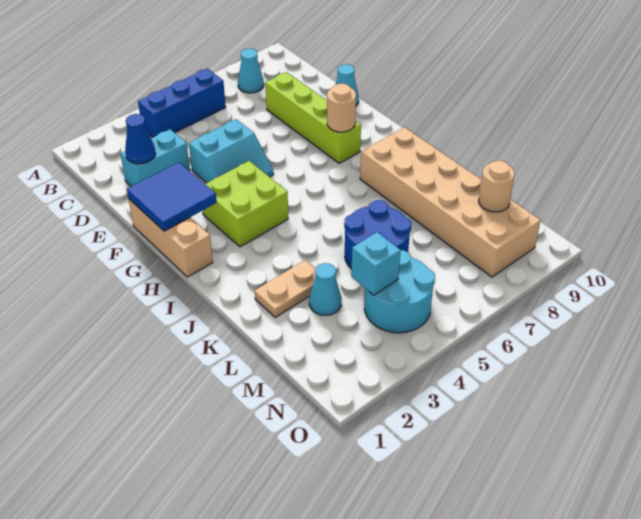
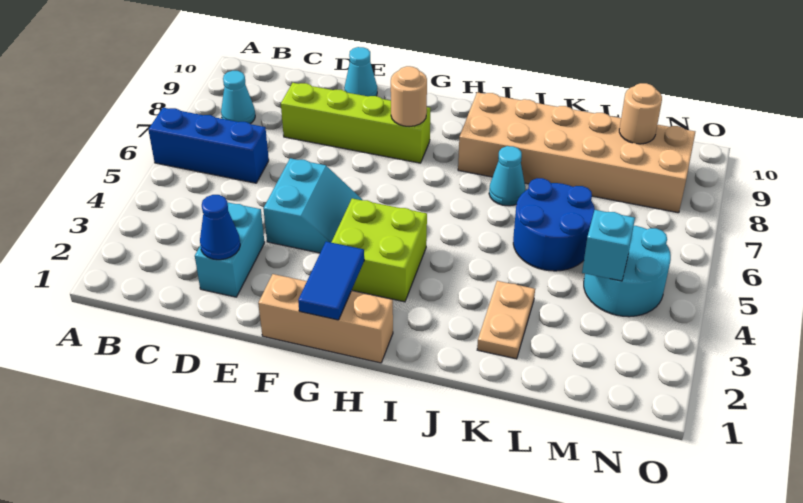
blue 1x3 brick [138,68,226,137] -> blue 1x3 brick turned to [148,108,269,183]
blue 2x2 tile [127,162,217,231] -> blue 1x2 tile [298,242,364,320]
cyan 1x1 cone [309,263,342,315] -> cyan 1x1 cone moved to [489,146,525,206]

